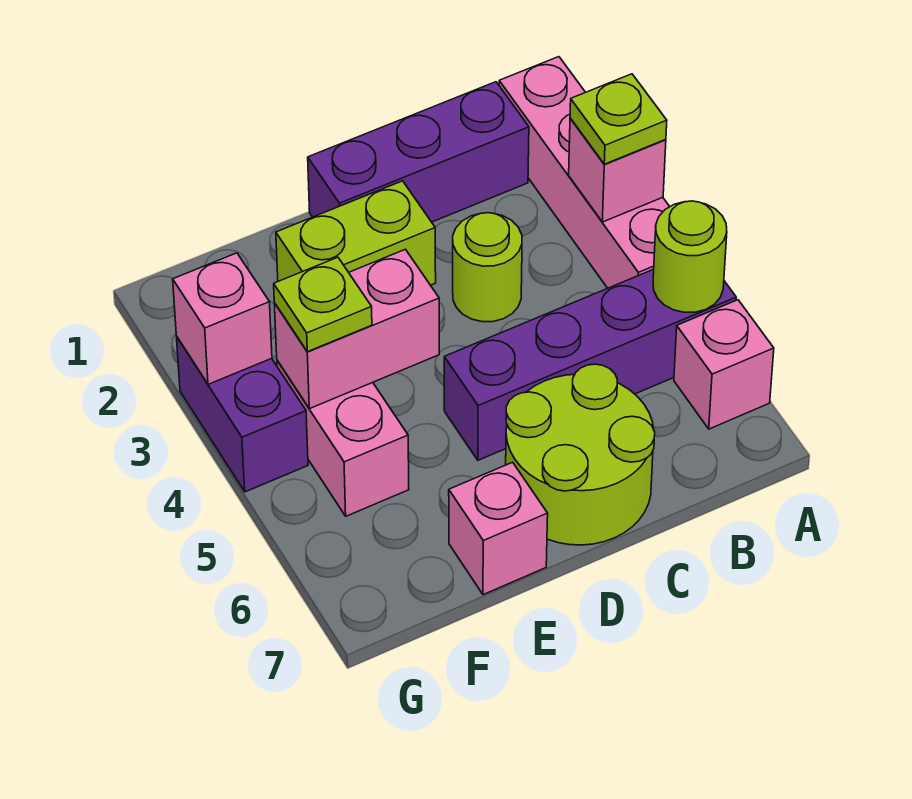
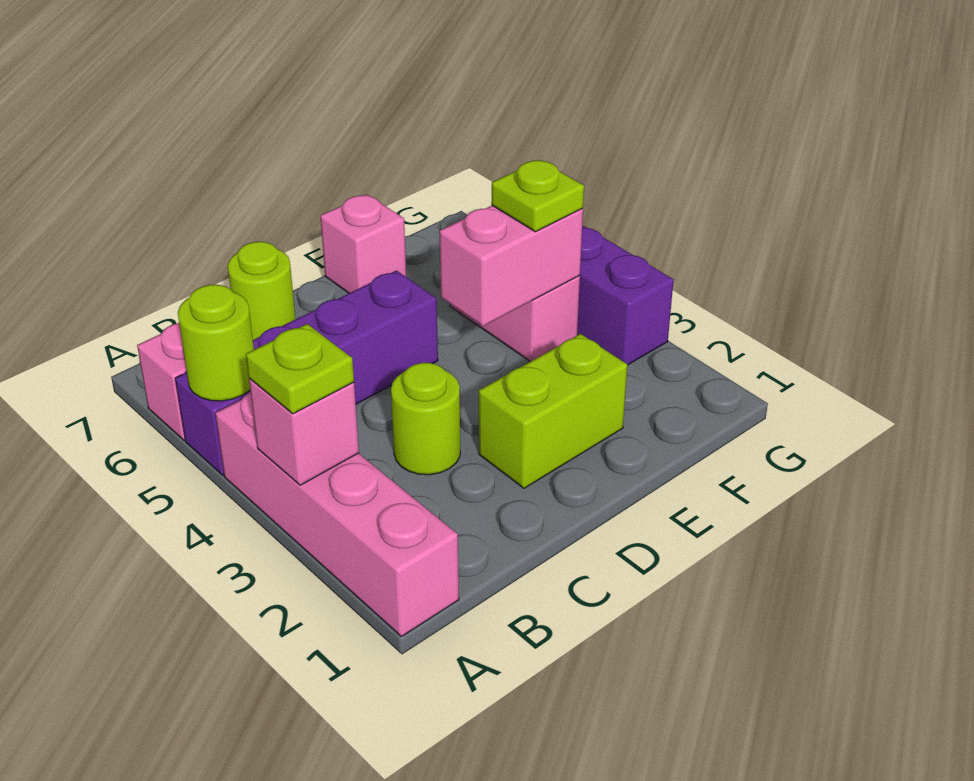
purple 1x3 brick [308,82,529,222] -> none
lime 2x2 round brick [506,364,655,545] -> lime 1x1 round brick [228,242,295,340]
pink 1x1 brick [173,253,272,384] -> none

